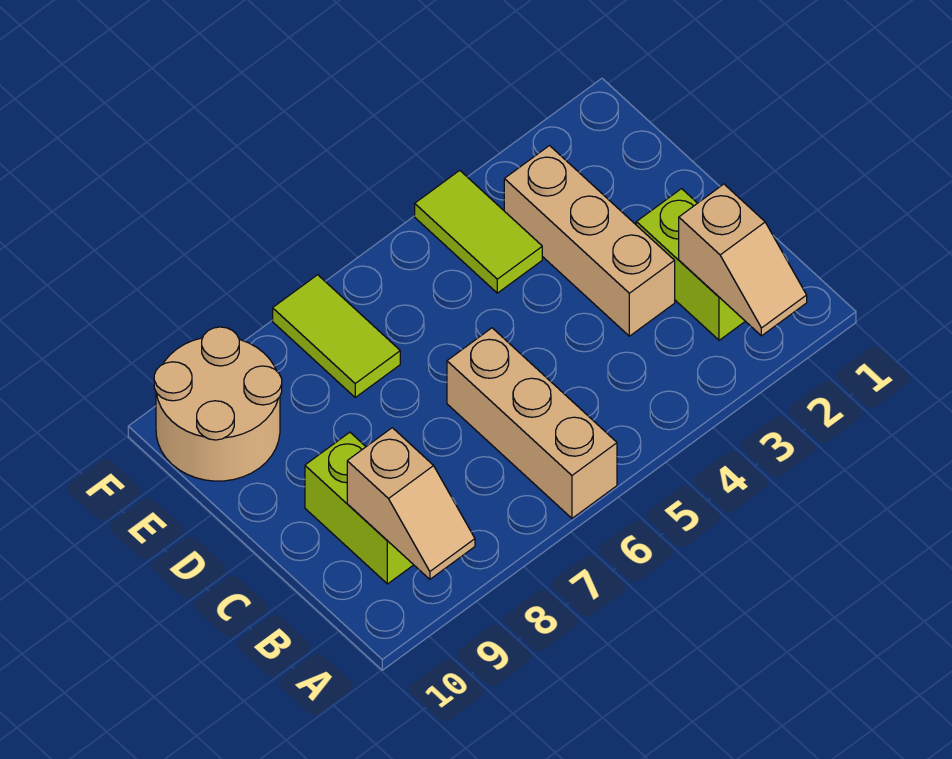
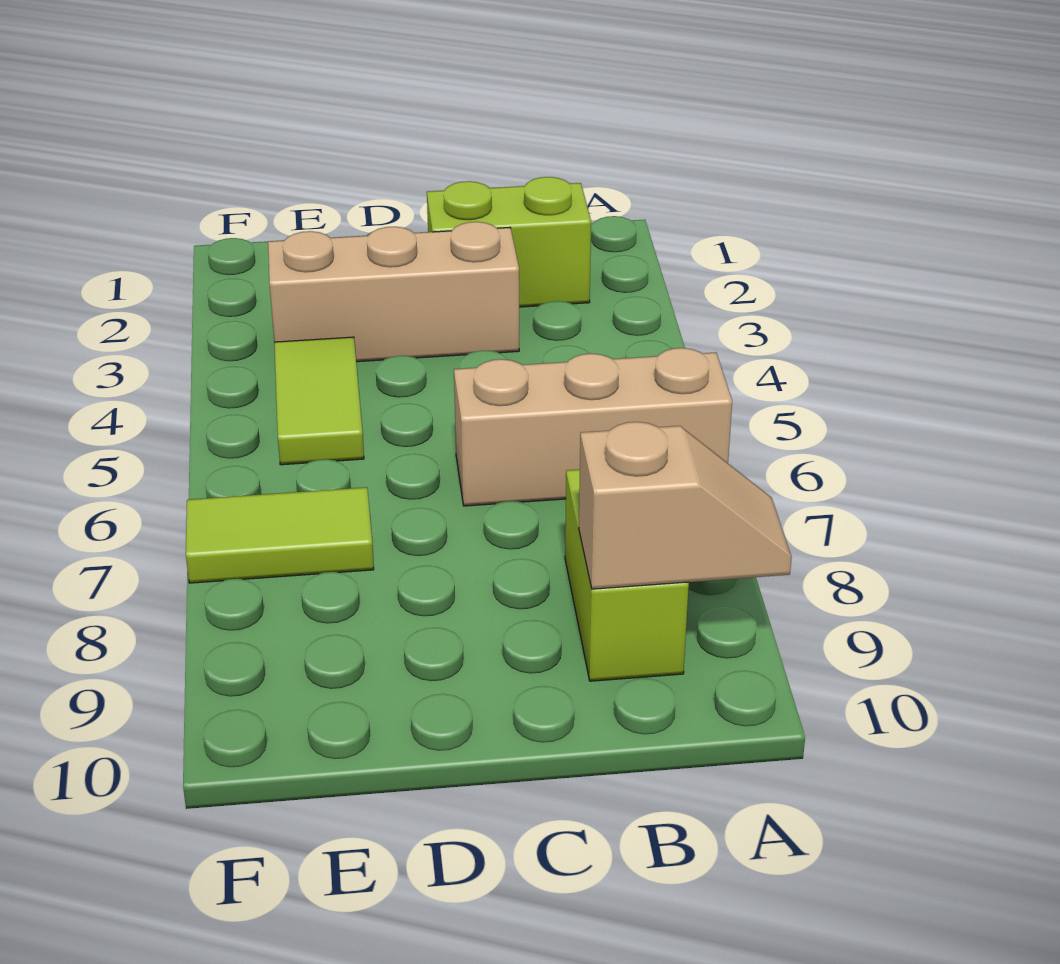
tan 1x2 slope [679,184,807,336] -> none
lime 1x2 brick [305,432,413,584] -> lime 1x2 brick turned to [565,469,689,681]
lime 1x2 tile [415,170,542,293] -> lime 1x2 tile turned to [274,337,364,465]
tan 2x2 round brick [154,327,282,481] -> none

